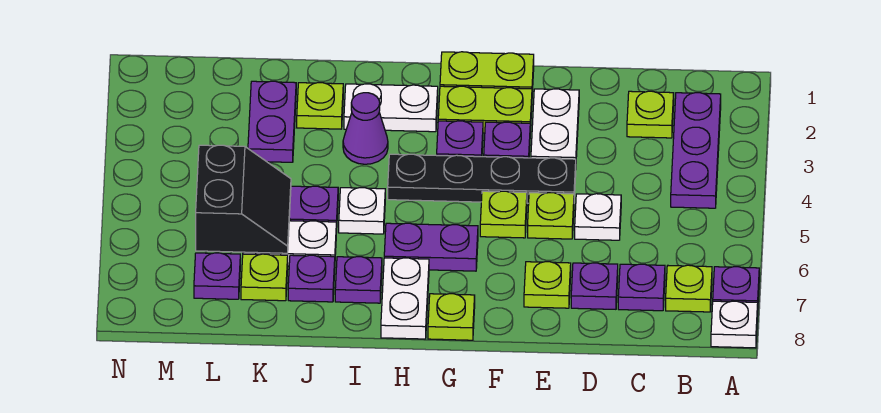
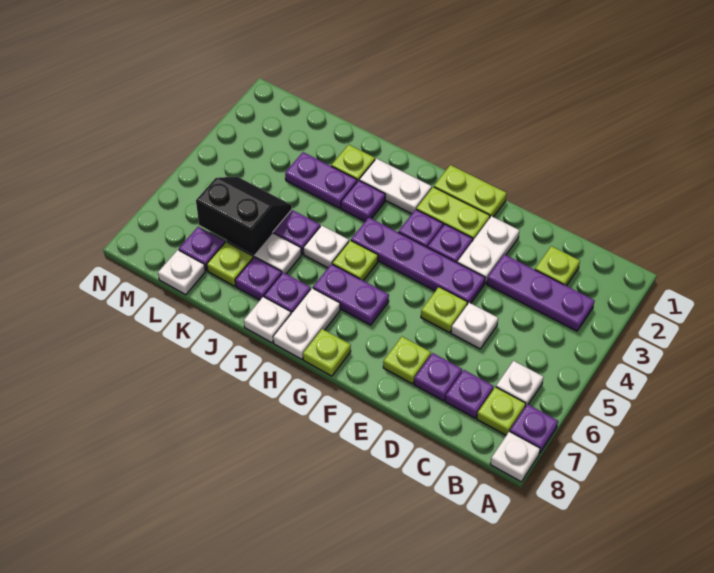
purple 1x3 plate [671,93,721,208] -> purple 1x3 plate turned to [487,254,595,331]
none -> white 1x1 plate [496,361,543,407]
black 1x4 plate [388,154,576,203] -> purple 1x4 plate [351,217,485,304]
lime 1x1 plate [480,191,527,238] -> lime 1x1 plate moved to [332,240,378,281]
purple 1x1 cone [343,93,388,164] -> purple 1x1 plate [341,180,385,221]
none -> white 1x1 plate [244,297,291,343]
purple 1x2 plate [248,81,296,162] -> purple 1x2 plate turned to [285,152,357,208]
black 2x2 slope [196,145,291,253] -> black 2x2 slope turned to [196,176,292,255]
none -> white 1x1 plate [158,250,205,295]

